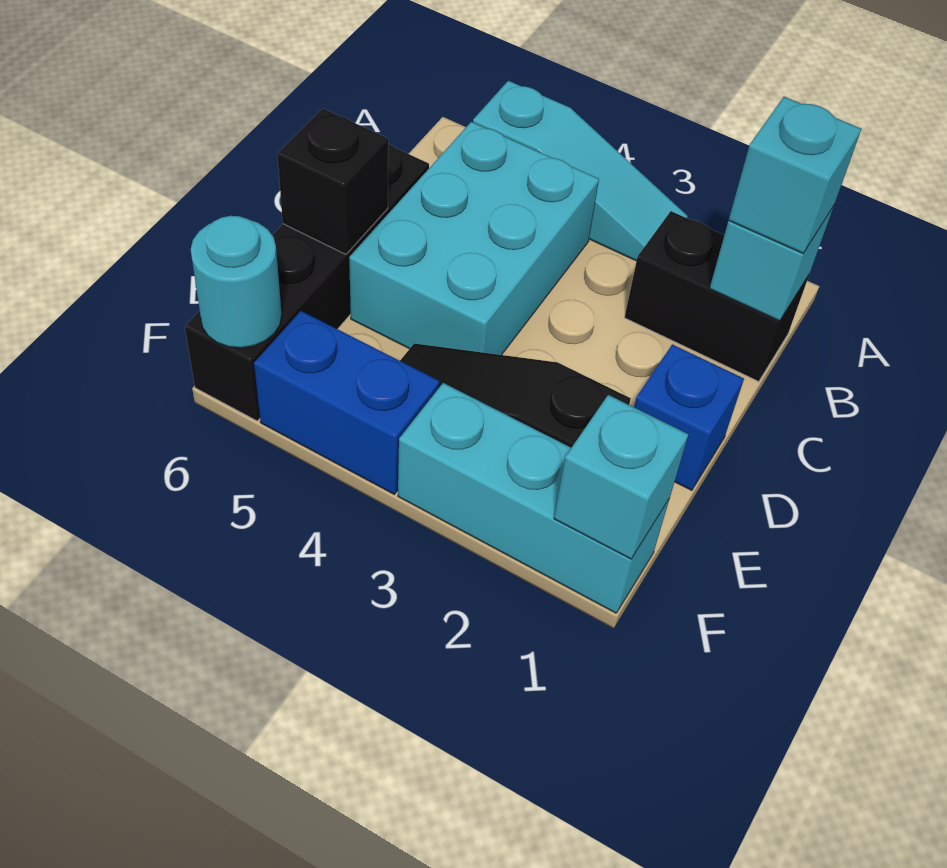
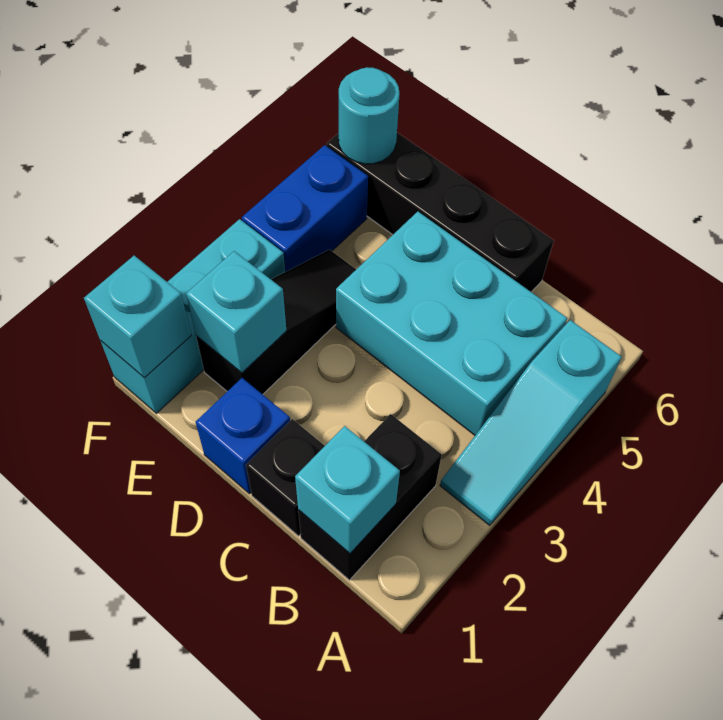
cyan 1x1 brick [729,97,861,253] -> cyan 1x1 brick moved to [186,251,286,373]
black 1x1 brick [277,108,388,254] -> black 1x1 brick moved to [246,419,325,536]

